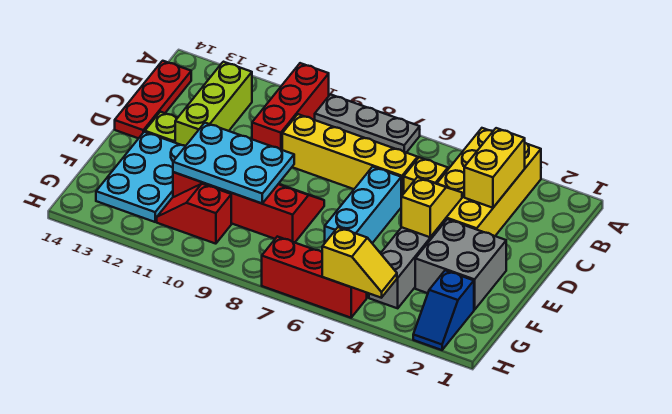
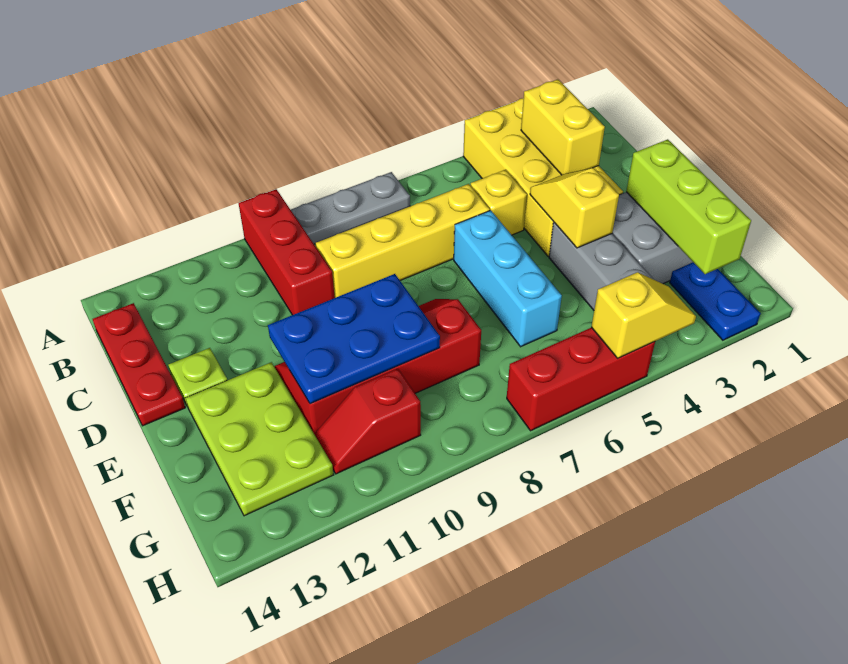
lime 1x3 brick [175,62,252,146] -> lime 1x3 brick moved to [626,139,751,274]
cyan 2x3 plate [173,123,294,203] -> blue 2x3 plate [268,274,440,404]
cyan 2x3 plate [96,132,185,222] -> lime 2x3 plate [186,362,333,516]
blue 1x2 slope [413,270,474,350] -> blue 1x2 plate [670,262,761,340]

